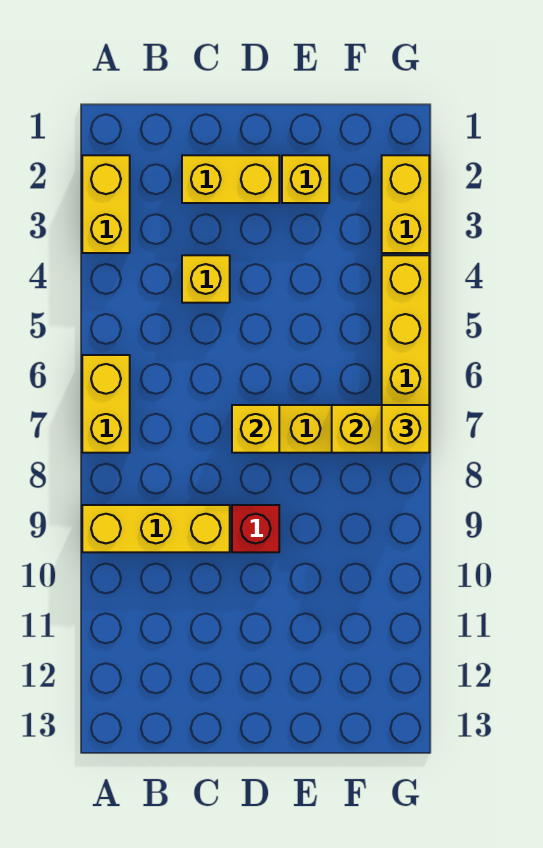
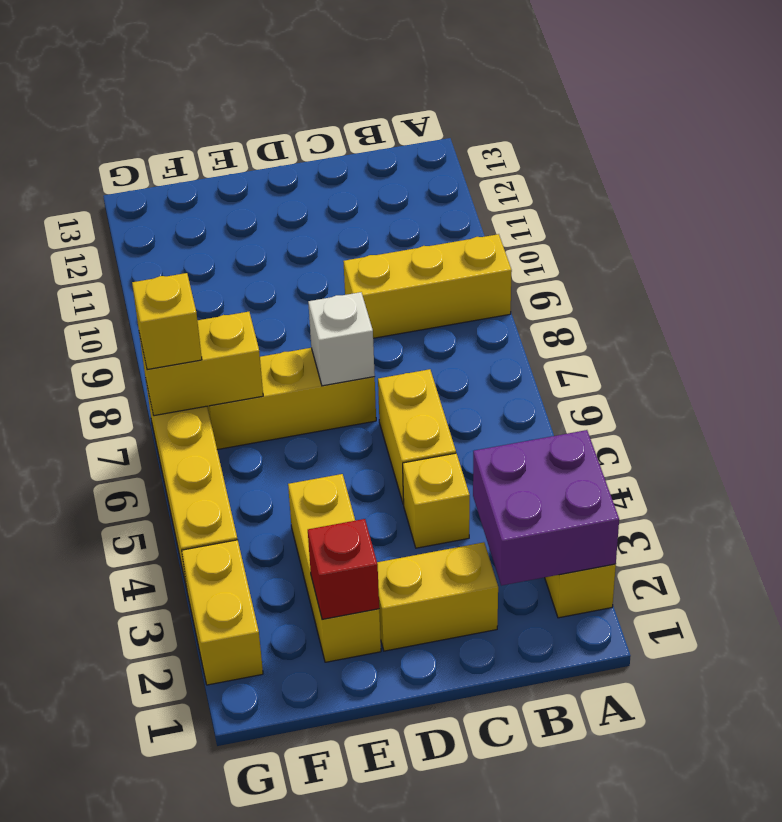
none -> purple 2x2 brick [473,430,619,586]
yellow 1x2 brick [82,355,130,453] -> yellow 1x2 brick moved to [378,369,456,504]
yellow 1x1 brick [232,405,279,453] -> white 1x1 brick [308,292,375,386]
red 1x1 brick [232,505,279,552] -> red 1x1 brick moved to [308,519,379,619]
yellow 1x1 brick [282,155,329,203] -> yellow 1x3 brick [288,474,381,662]

